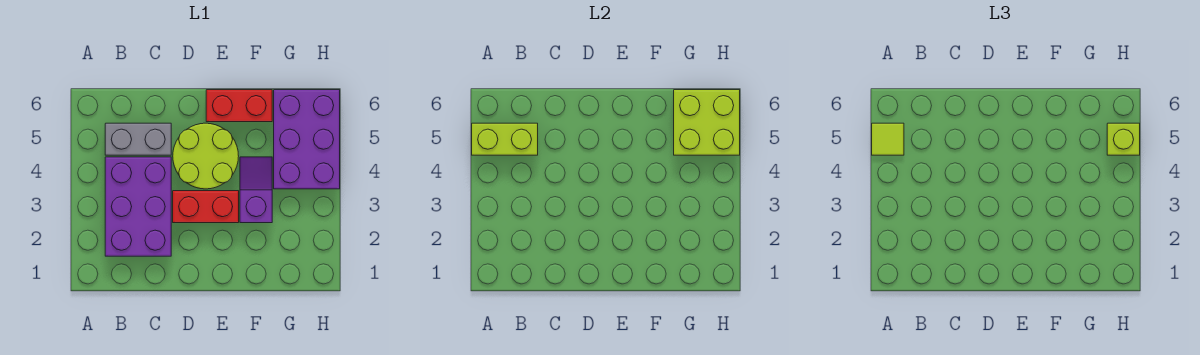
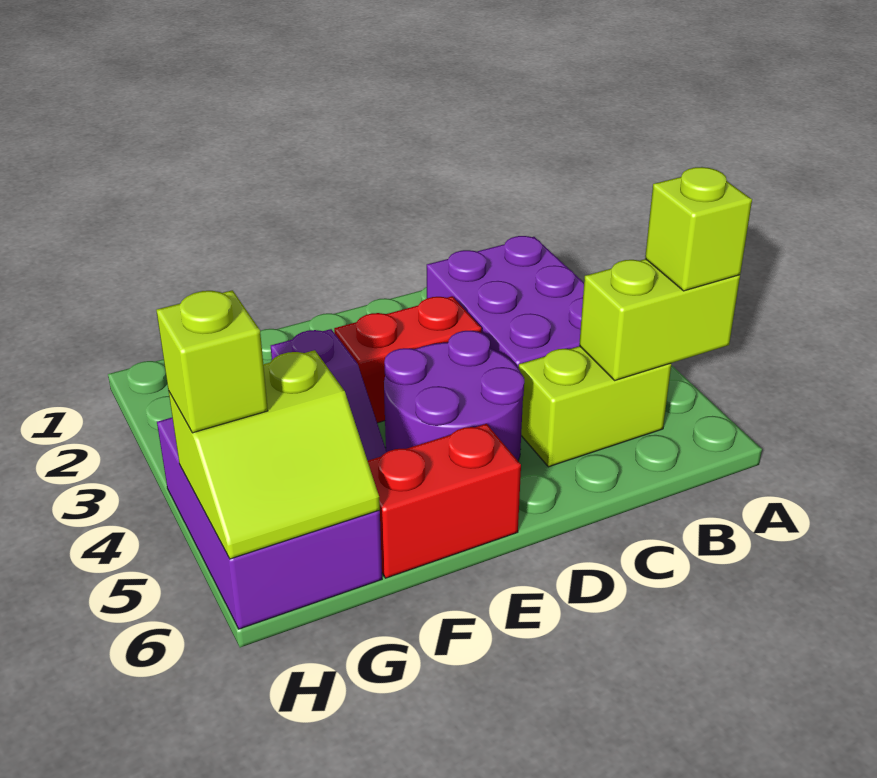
lime 1x1 tile [872,123,904,155] -> lime 1x1 brick [645,167,752,291]
grey 1x2 brick [105,123,171,155] -> lime 1x2 brick [519,346,671,467]
lime 2x2 round brick [173,123,239,189] -> purple 2x2 round brick [384,331,524,460]
lime 2x2 brick [674,90,740,155] -> lime 2x2 slope [169,350,380,559]

